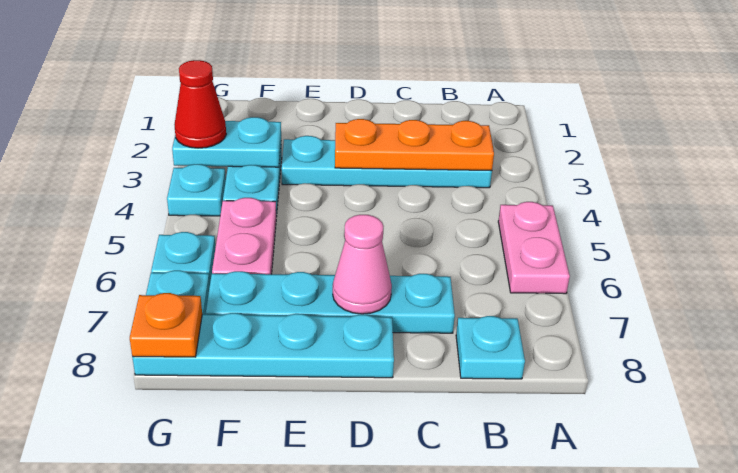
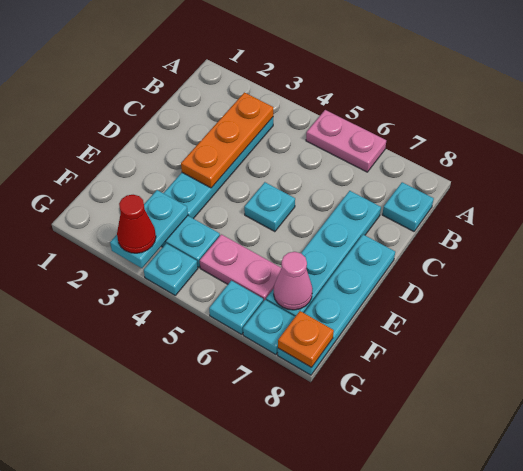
none -> cyan 1x1 plate [244,182,295,232]
pink 1x1 cone [333,215,392,314] -> pink 1x1 cone moved to [274,252,313,310]

